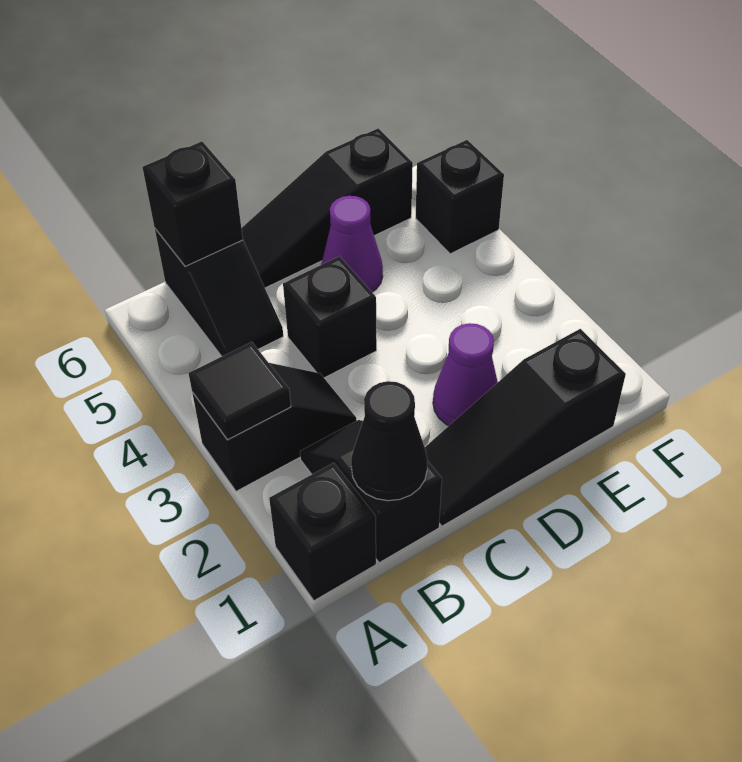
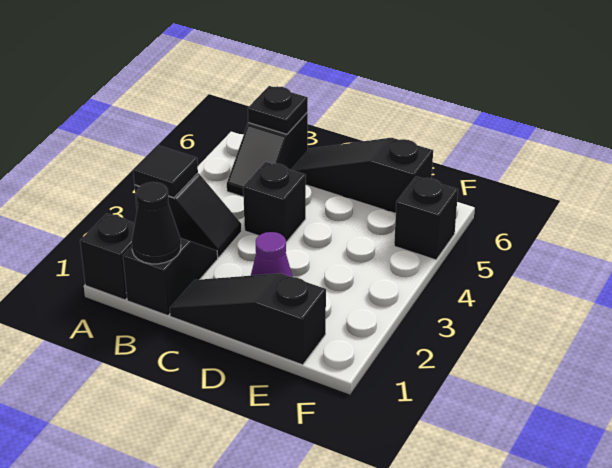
black 1x1 brick [142,141,243,266] -> black 1x1 plate [248,86,308,134]
purple 1x1 cone [321,196,383,292] -> none

